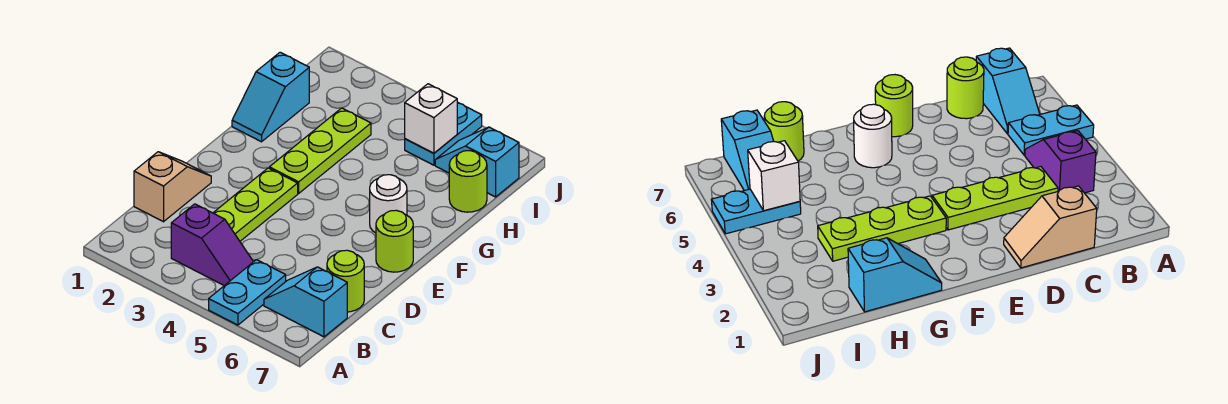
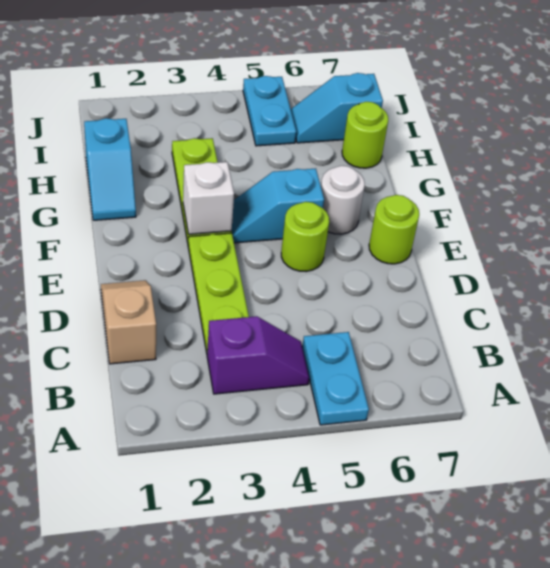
cyan 1x2 slope [264,267,347,337] -> cyan 1x2 slope moved to [232,168,324,243]
lime 1x1 round brick [327,250,364,312] -> lime 1x1 round brick moved to [281,202,329,272]
white 1x1 brick [405,84,457,153] -> white 1x1 brick moved to [183,162,234,234]

